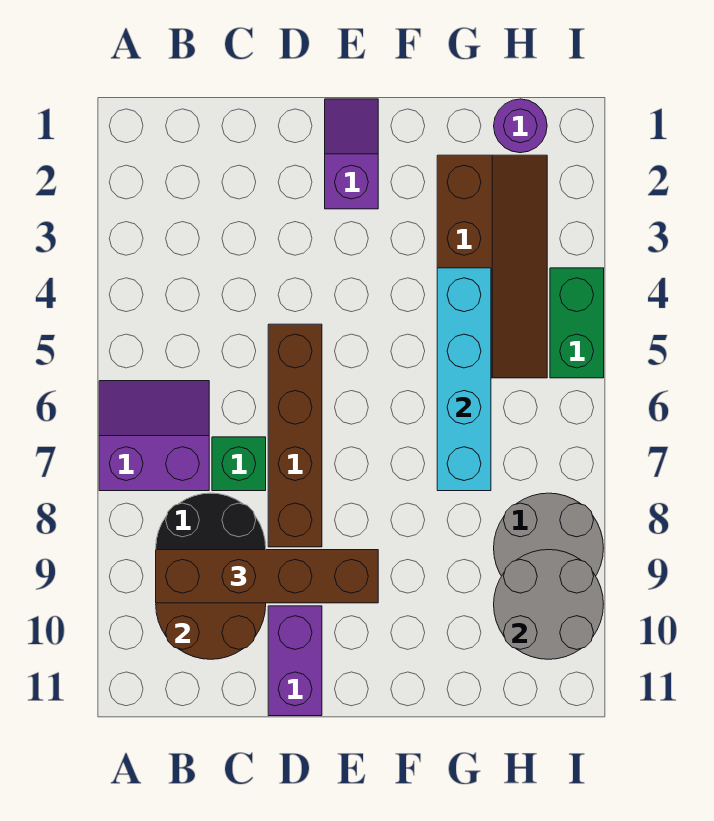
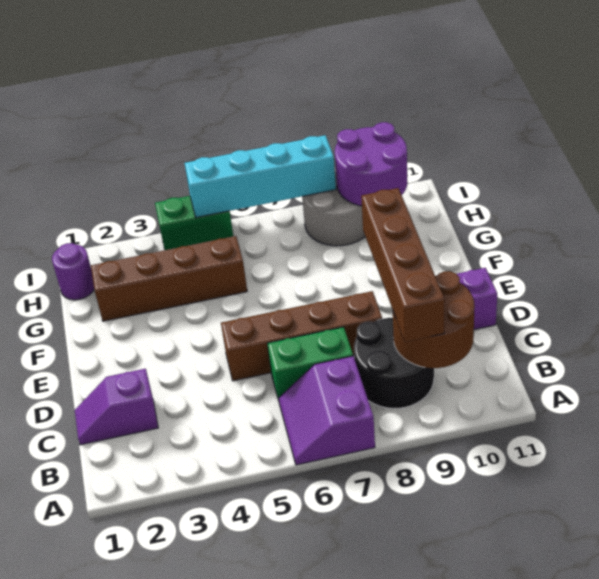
green 1x1 brick [212,437,266,491] -> green 1x2 brick [267,327,353,400]
purple 1x2 slope [325,99,378,209] -> purple 1x2 slope moved to [75,369,158,445]
cyan 1x4 brick [437,268,491,491] -> cyan 1x4 brick moved to [185,135,336,218]
grey 2x2 round brick [494,550,604,659] -> purple 2x2 round brick [335,122,407,206]

